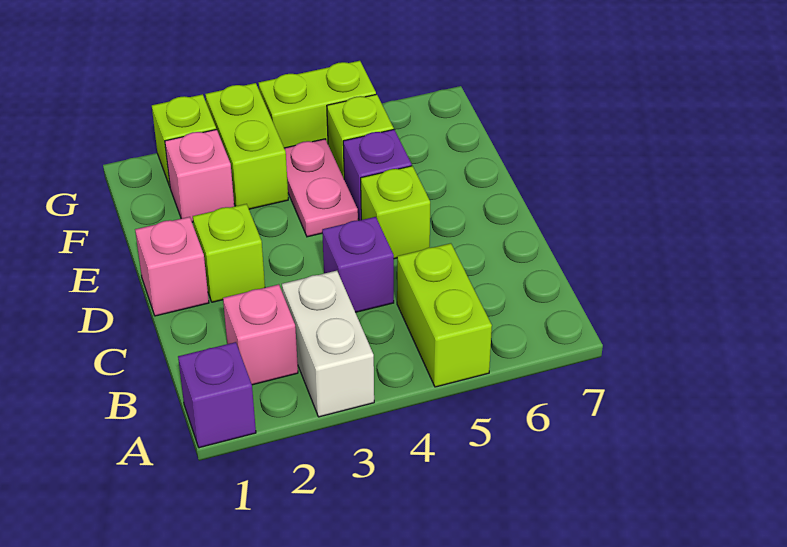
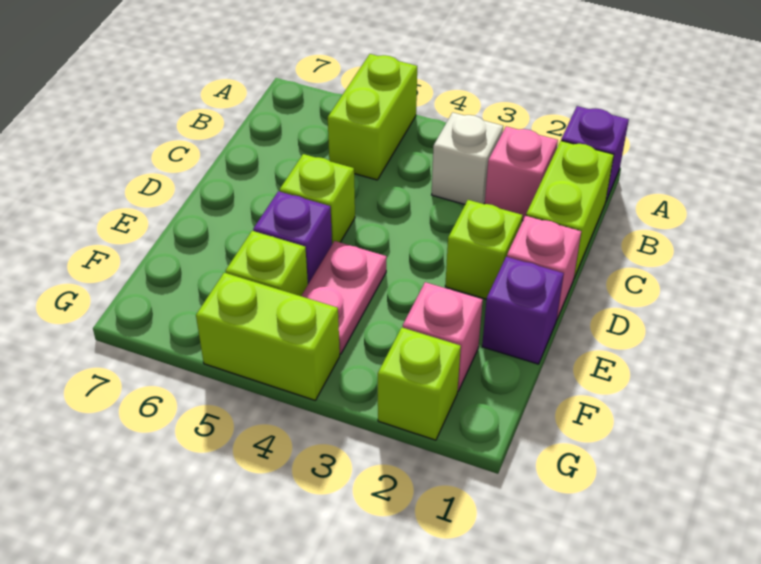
white 1x2 brick [282,271,374,417] -> white 1x1 brick [432,112,503,204]
purple 1x1 brick [322,217,394,312] -> purple 1x1 brick moved to [482,257,564,364]
lime 1x2 brick [205,83,288,209] -> lime 1x2 brick moved to [526,141,614,278]

